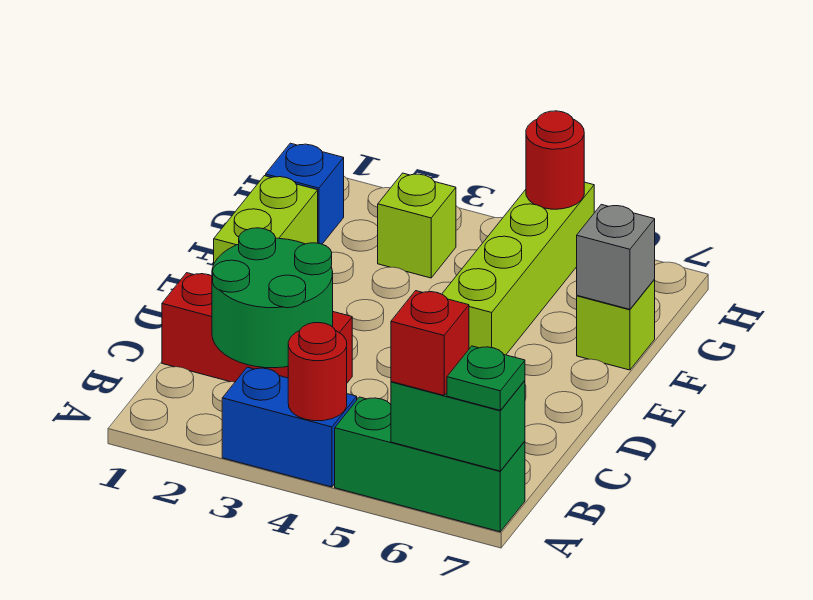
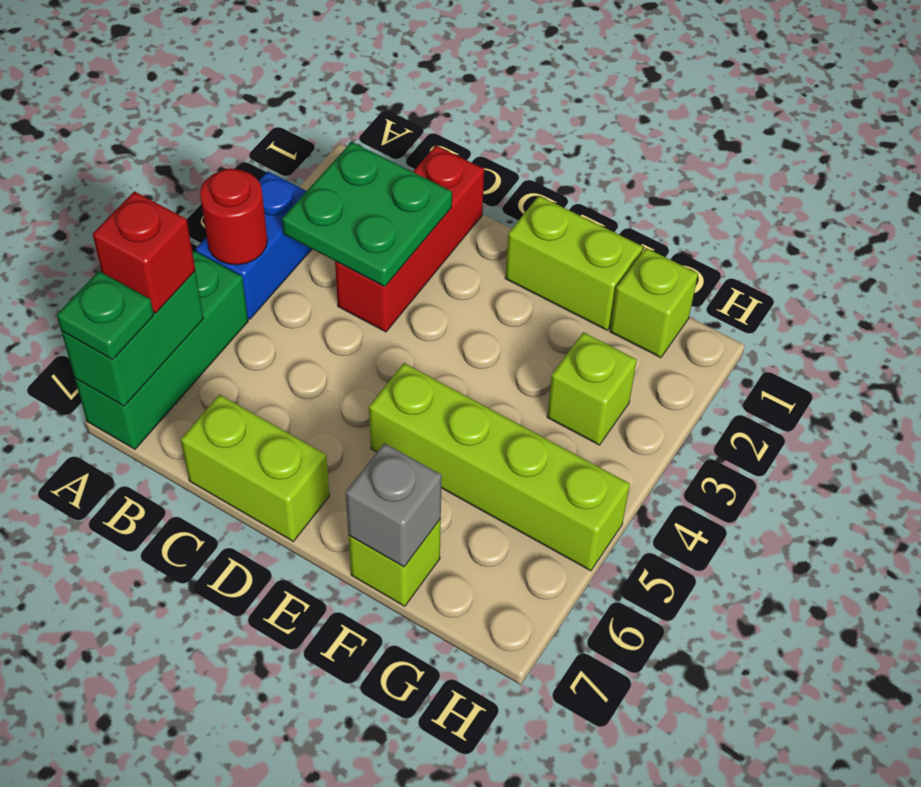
green 2x2 round brick [212,228,333,368] -> green 2x2 plate [282,142,452,287]
none -> lime 1x2 brick [181,395,330,541]
blue 1x1 brick [266,143,344,244] -> lime 1x1 brick [610,248,698,358]
red 1x1 round brick [526,111,584,209] -> none

